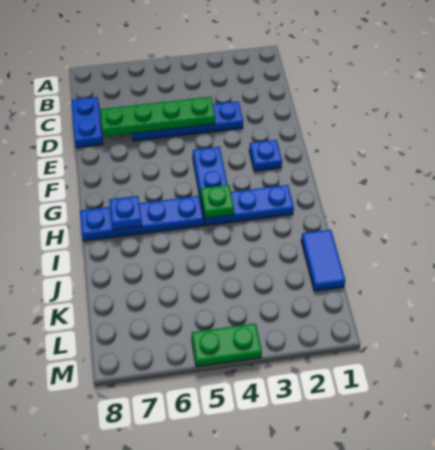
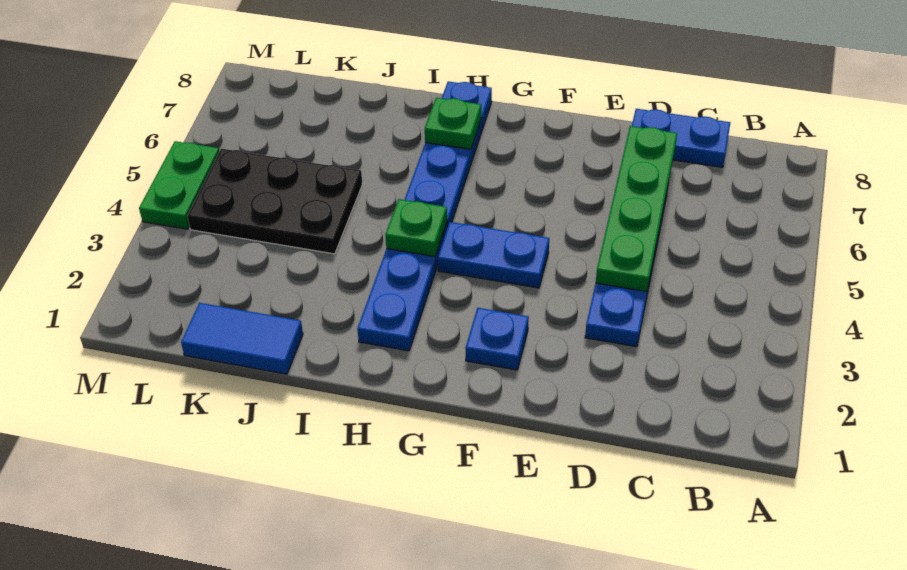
blue 1x1 plate [109,196,142,230] -> green 1x1 plate [425,98,481,149]
none -> black 2x3 plate [187,149,362,254]

